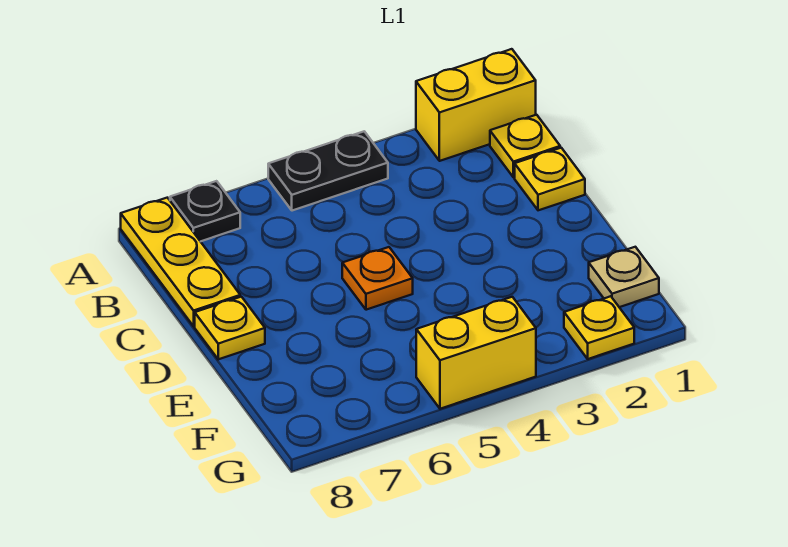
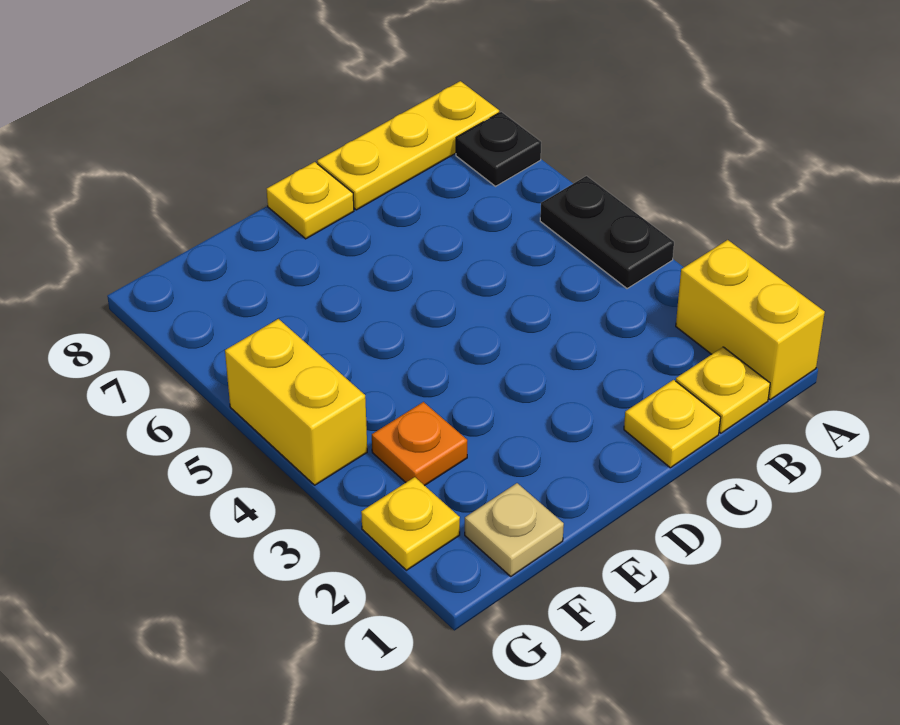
orange 1x1 plate [342,247,413,310] -> orange 1x1 plate moved to [372,402,467,486]

